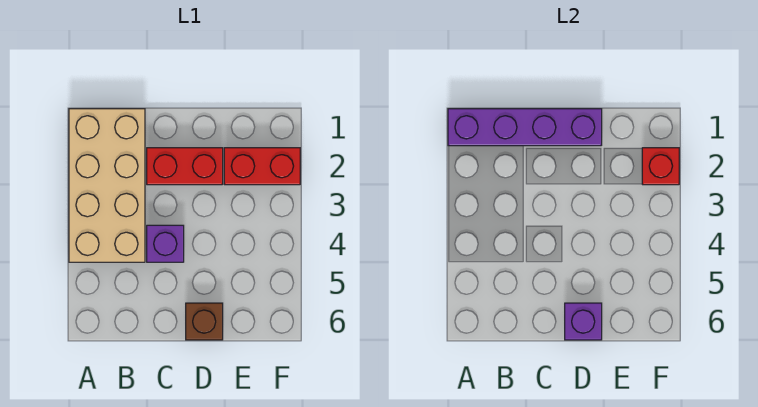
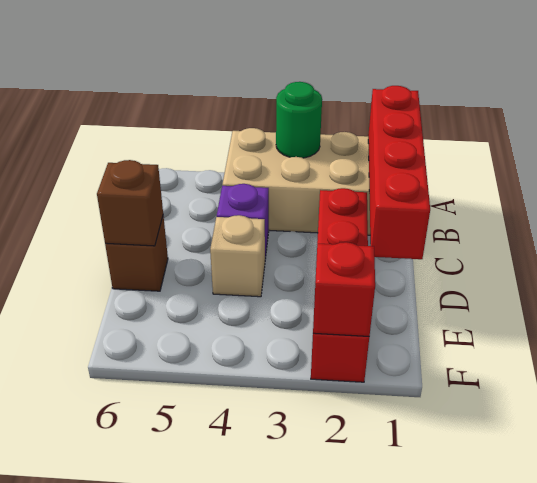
purple 1x4 brick [448,109,602,146] -> red 1x4 brick [368,86,430,259]
none -> green 1x1 round brick [276,82,322,158]
none -> tan 1x1 brick [210,215,265,297]
purple 1x1 brick [565,303,602,340] -> brown 1x1 brick [97,160,163,246]

